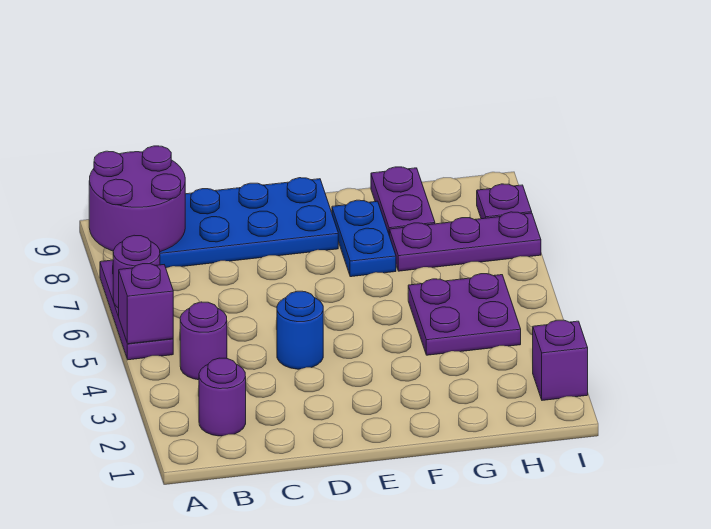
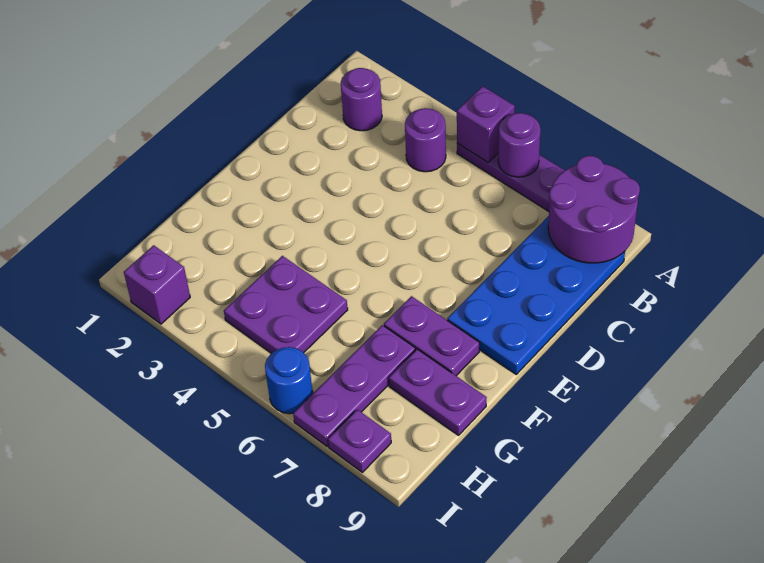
blue 1x1 round brick [277,291,323,369] -> blue 1x1 round brick moved to [265,347,313,414]
blue 1x2 plate [332,200,396,277] -> purple 1x2 plate [384,296,480,376]

